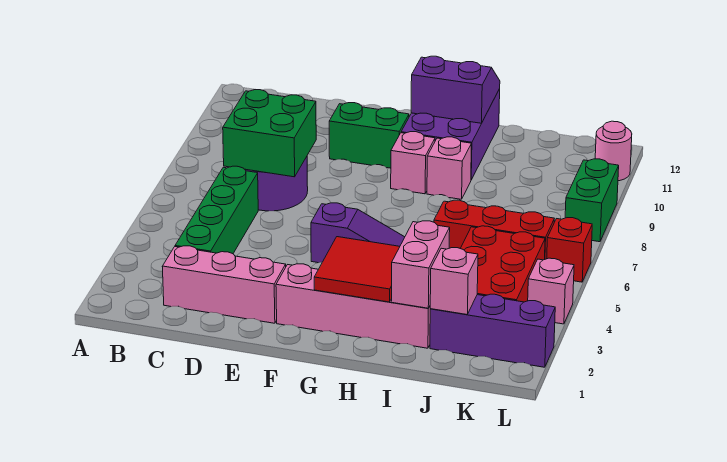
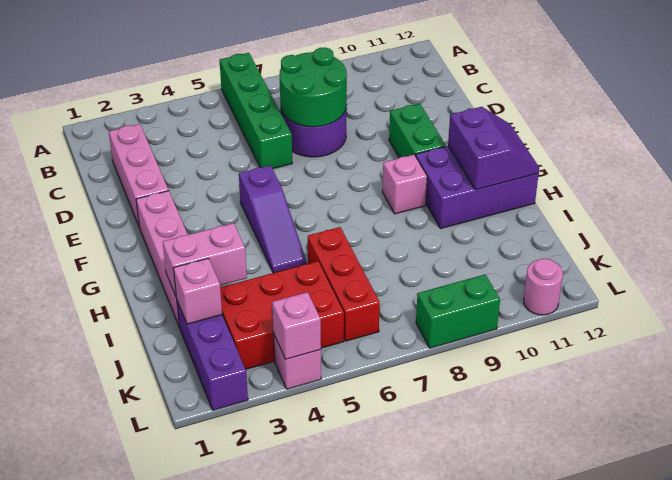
green 1x4 brick [175,166,258,254] -> green 1x4 brick turned to [220,53,292,169]
green 2x2 brick [223,90,316,177] -> green 2x2 round brick [279,48,347,127]
red 2x2 tile [314,237,400,302] -> none
pink 1x1 brick [427,137,471,199] -> pink 1x1 brick moved to [272,292,321,359]
red 1x1 brick [547,218,592,282] -> none

